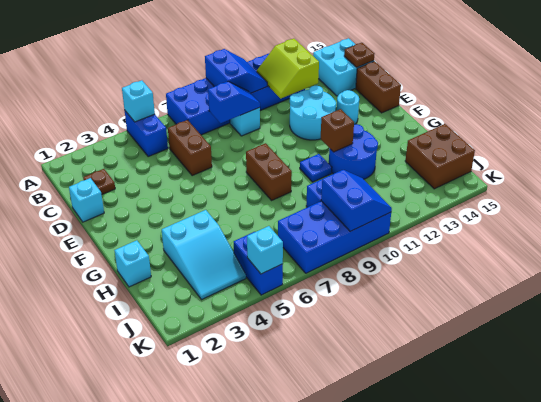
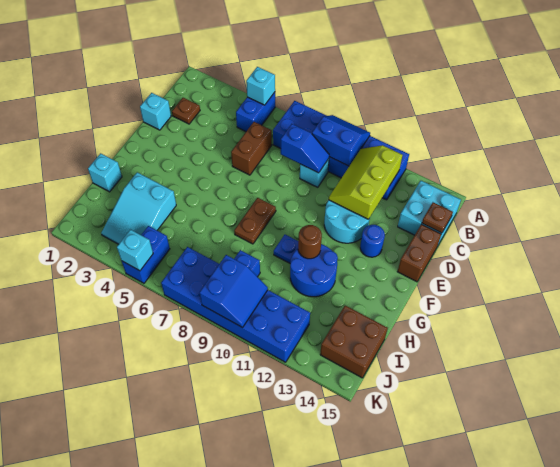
blue 2x2 slope [205,49,267,93] -> blue 2x2 slope turned to [312,115,370,166]
lime 2x2 slope [257,39,319,98] -> lime 2x3 slope [329,145,403,219]
cyan 1x1 round brick [336,90,359,125] -> blue 1x1 round brick [360,225,385,257]
brown 1x2 brick [246,143,292,200] -> brown 1x2 plate [234,198,276,244]
brown 1x1 brick [321,109,354,152] -> brown 1x1 round brick [298,225,322,259]
blue 2x4 brick [278,201,391,273] -> blue 2x6 brick [161,247,310,362]

